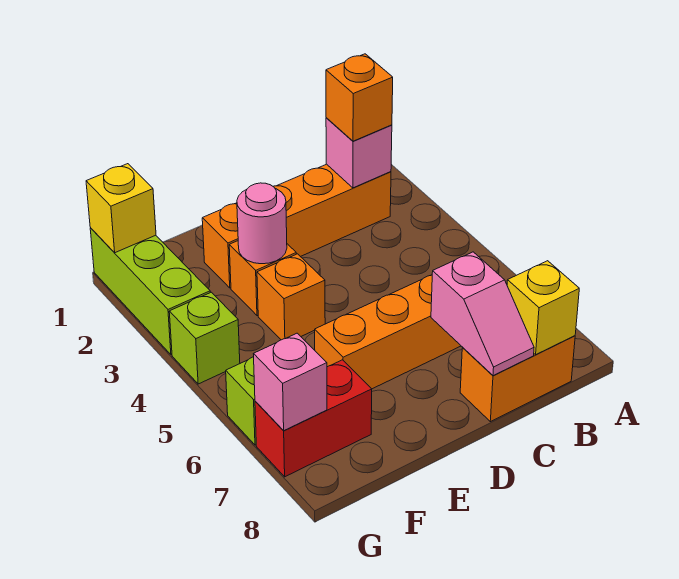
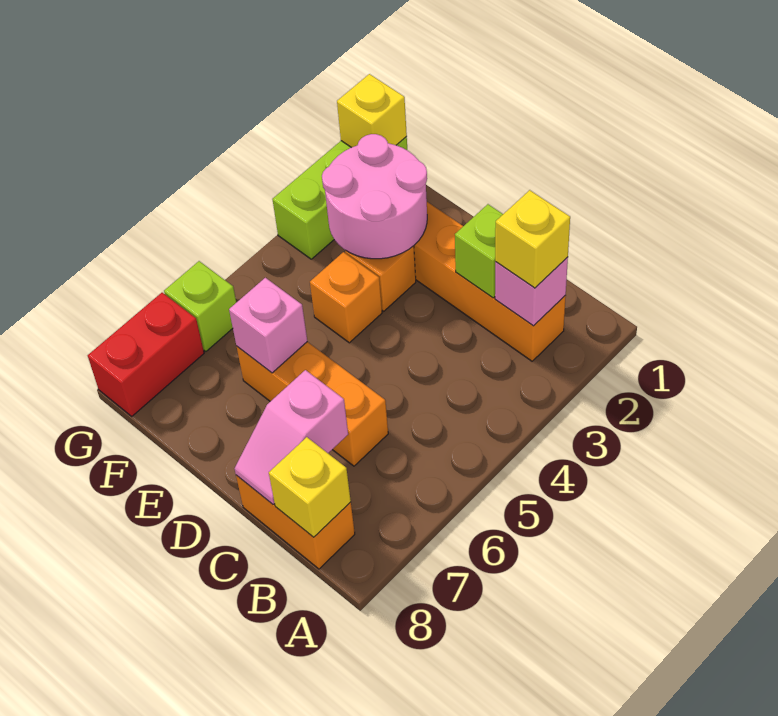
orange 1x1 brick [326,54,393,141] -> yellow 1x1 brick [495,190,570,288]
pink 1x1 round brick [237,183,287,264] -> pink 2x2 round brick [322,134,427,259]
red 1x2 brick [255,360,372,477] -> red 1x2 brick turned to [88,293,204,416]
lime 1x1 brick [169,292,240,384] -> lime 1x1 brick moved to [455,204,503,298]
pink 1x1 brick [254,333,327,431] -> pink 1x1 brick moved to [229,278,307,373]

